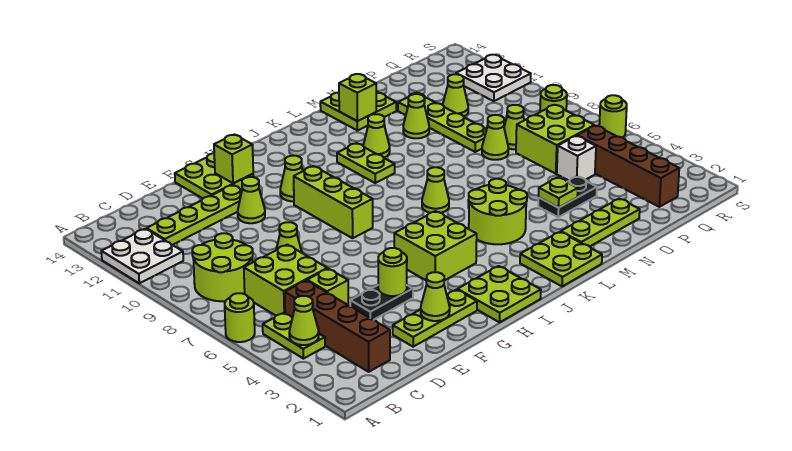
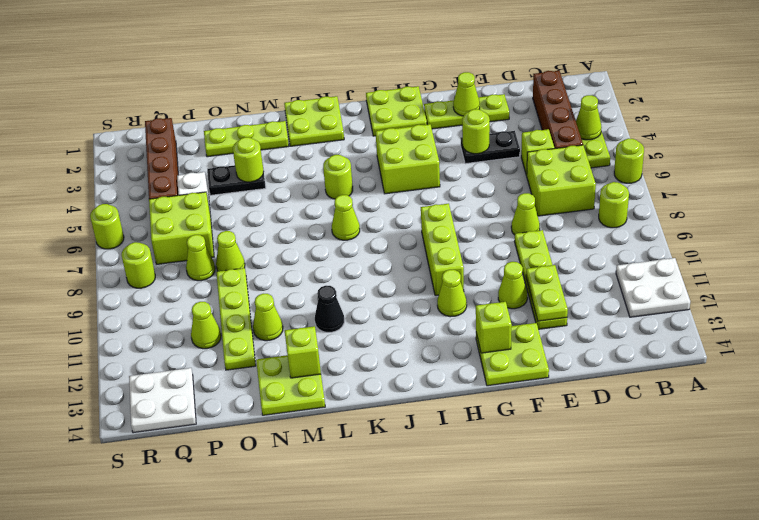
lime 2x2 round brick [192,233,253,301] -> lime 1x1 round brick [599,182,629,228]
lime 1x4 plate [147,185,242,245] -> lime 1x4 plate turned to [515,230,567,329]
lime 2x2 round brick [469,179,527,244] -> lime 1x1 round brick [323,155,353,199]
lime 1x2 plate [337,143,395,183] -> lime 1x2 plate moved to [526,265,568,321]
lime 1x1 cone [363,114,390,157] -> black 1x1 cone [315,286,344,332]
lime 1x1 plate [539,177,578,208] -> lime 1x1 round brick [233,137,264,182]
white 2x2 plate [456,55,531,101] -> white 2x2 plate moved to [129,368,196,433]

